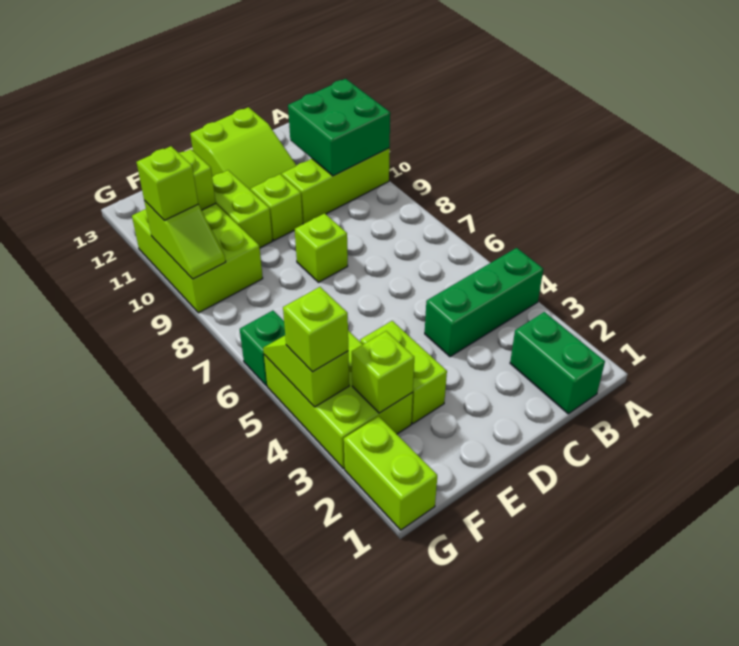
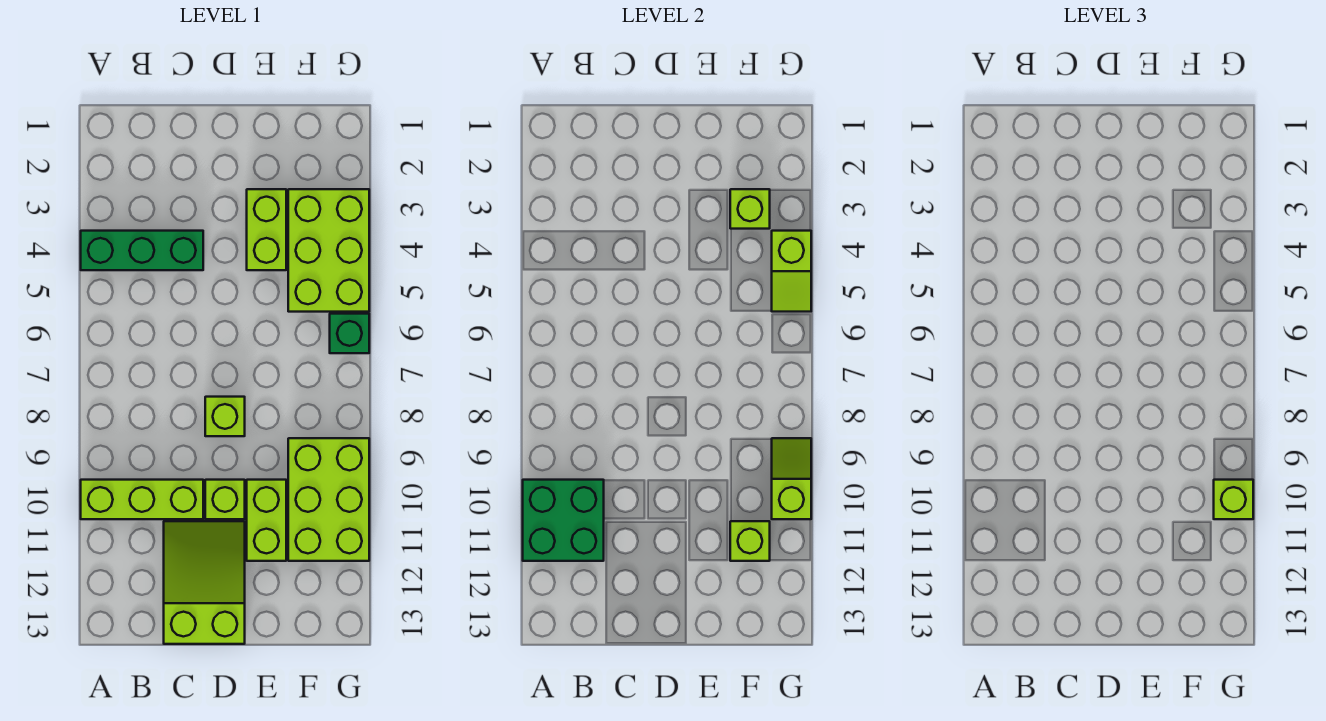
green 1x2 brick [510,312,605,414] -> none
lime 1x2 brick [344,416,437,530] -> none
lime 1x1 brick [283,287,348,372] -> none

